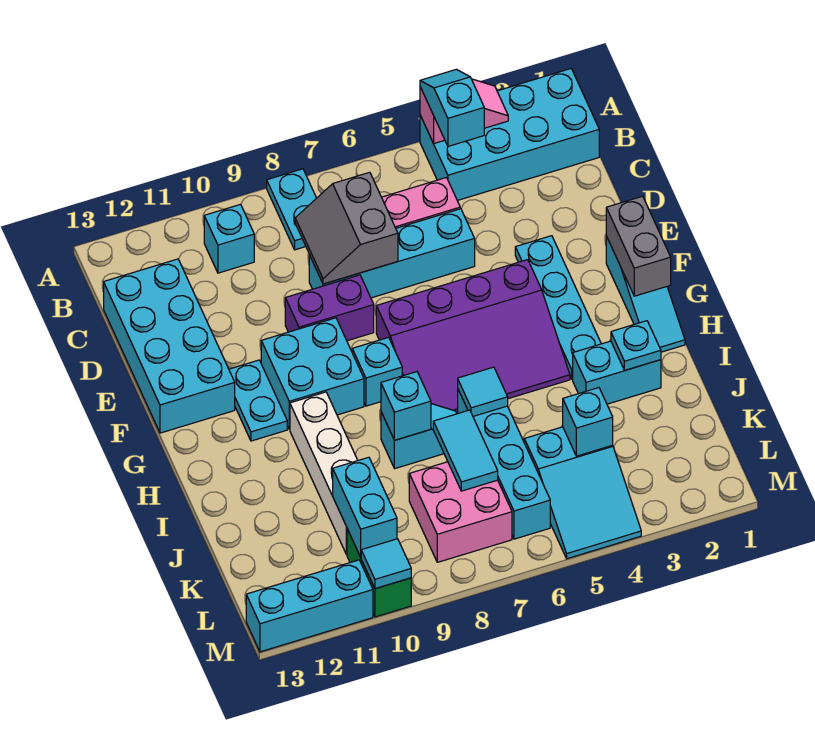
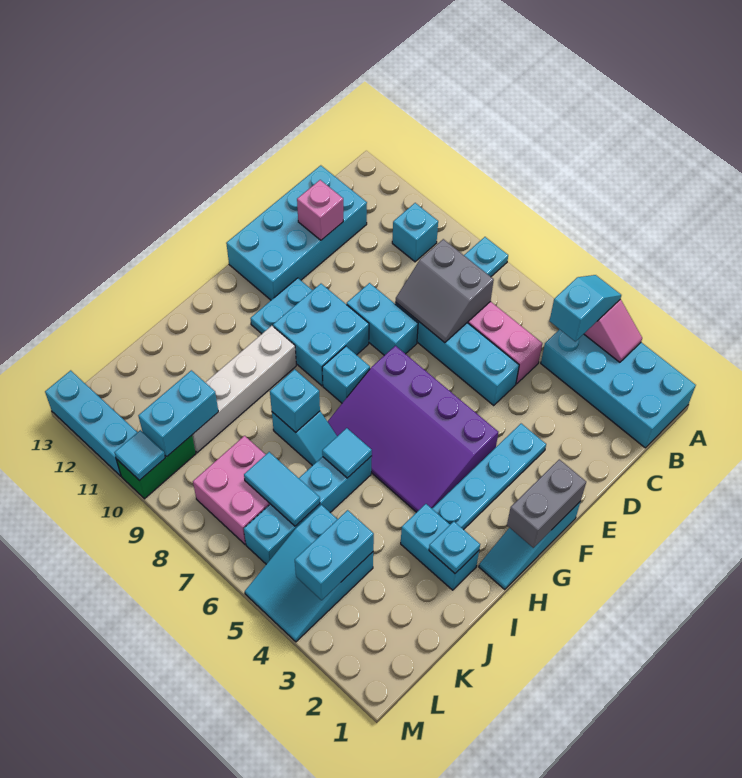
grey 2x2 slope [295,172,398,284] -> grey 2x2 slope turned to [395,239,494,343]
none -> pink 1x1 brick [297,180,343,240]
purple 1x2 brick [285,275,374,341] -> cyan 1x2 brick [347,283,418,355]
cyan 1x2 tile [433,410,498,491] -> cyan 1x2 tile turned to [244,452,320,526]
cyan 1x1 brick [563,388,613,456] -> cyan 1x2 brick [295,510,374,600]

